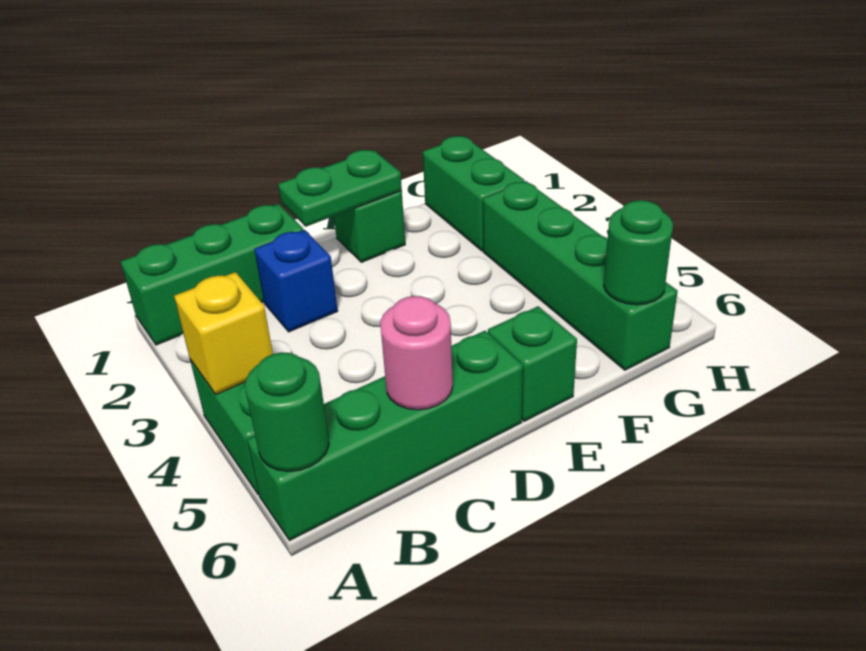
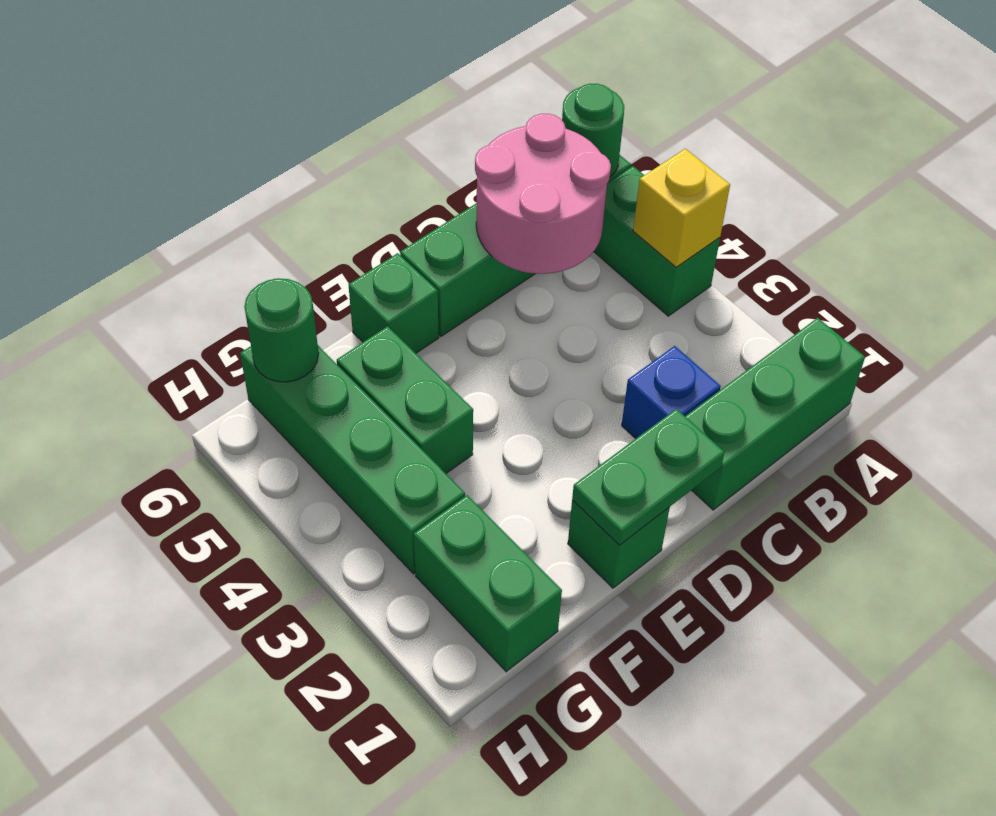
pink 1x1 round brick [380,296,453,410] -> pink 2x2 round brick [475,114,611,274]
none -> green 1x2 brick [337,326,473,473]

